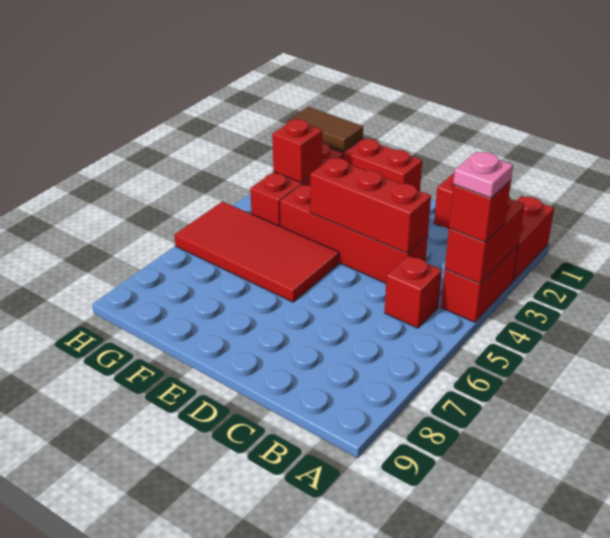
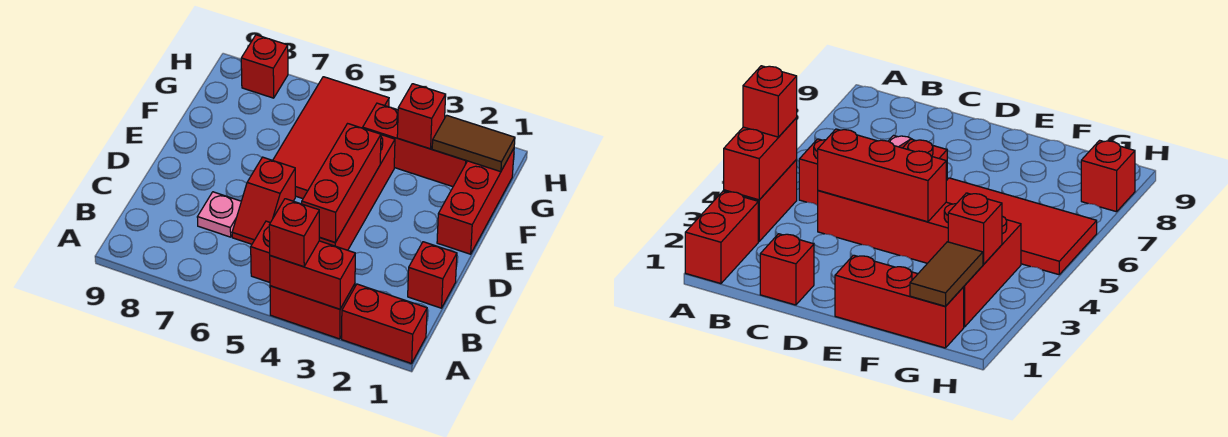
pink 1x1 plate [453,152,513,198] -> pink 1x1 plate moved to [197,192,241,237]
none -> red 1x2 slope [232,157,295,244]
brown 1x2 tile [289,107,363,152] -> brown 1x2 tile turned to [432,115,515,172]
none -> red 1x1 brick [241,35,288,98]

